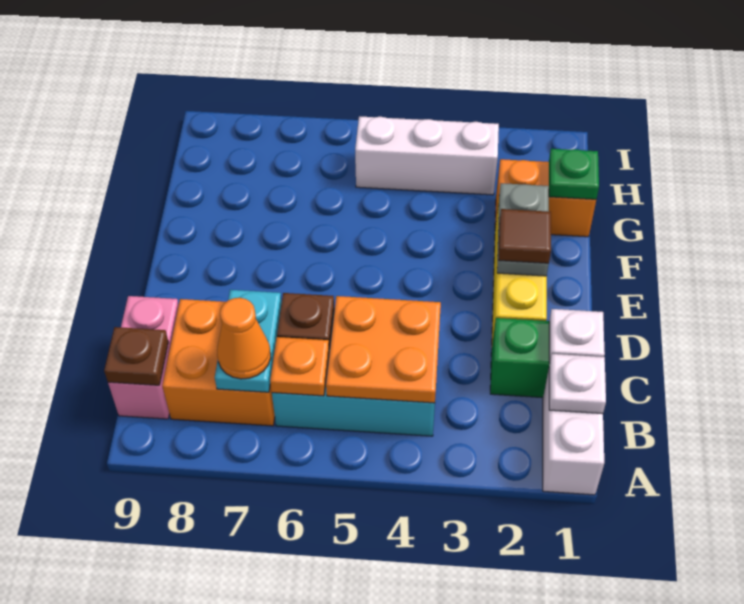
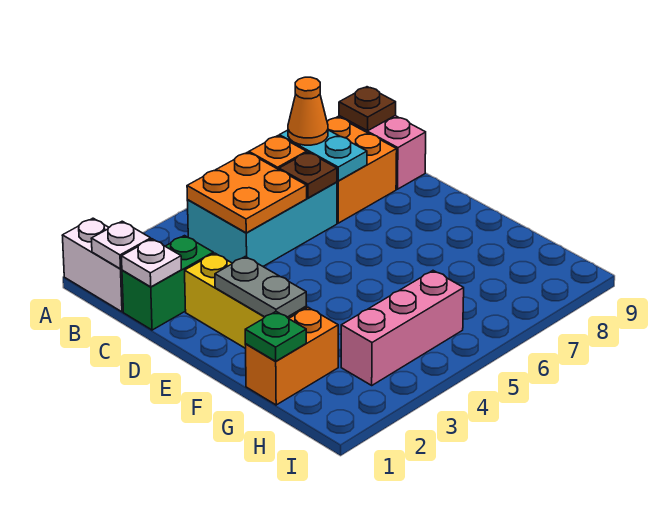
brown 1x1 tile [499,209,551,264] -> none
white 1x3 brick [355,116,499,195] -> pink 1x3 brick [341,271,464,385]

